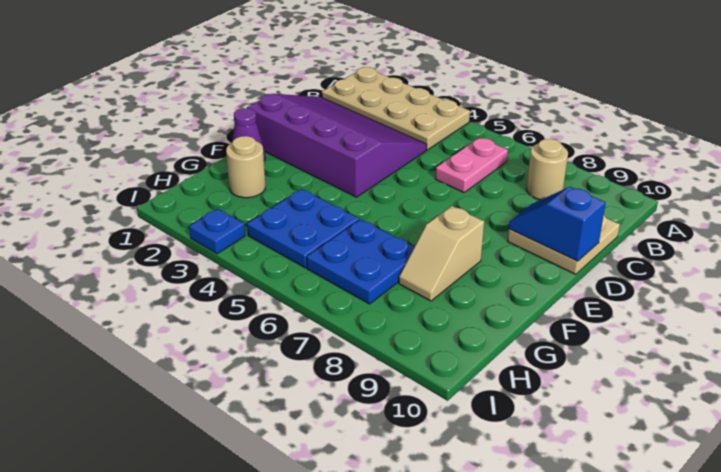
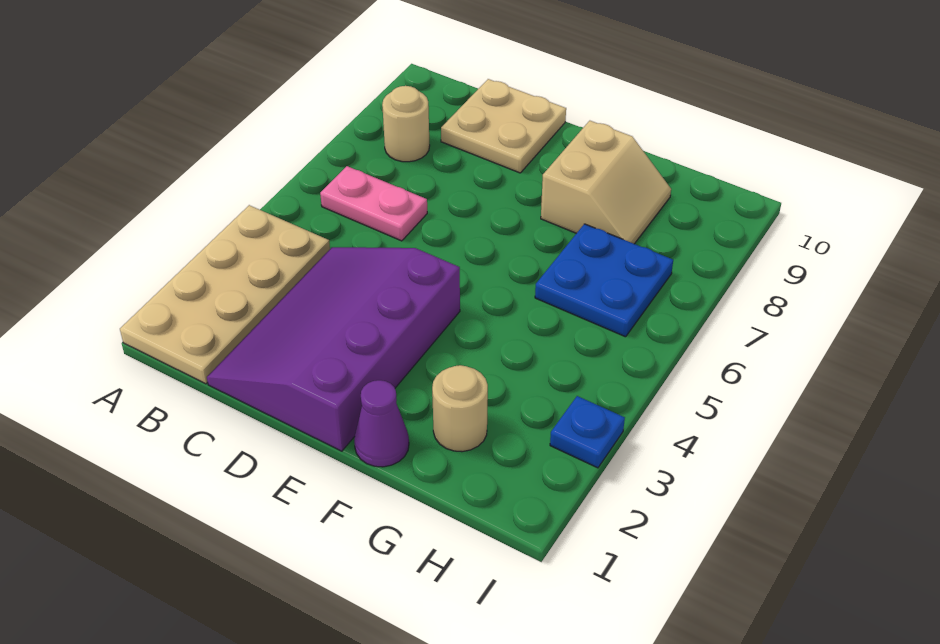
blue 1x2 slope [509,187,606,261] -> none
tan 1x2 slope [399,206,484,301] -> tan 2x2 slope [541,121,671,244]
blue 2x2 plate [247,189,359,268] -> none

